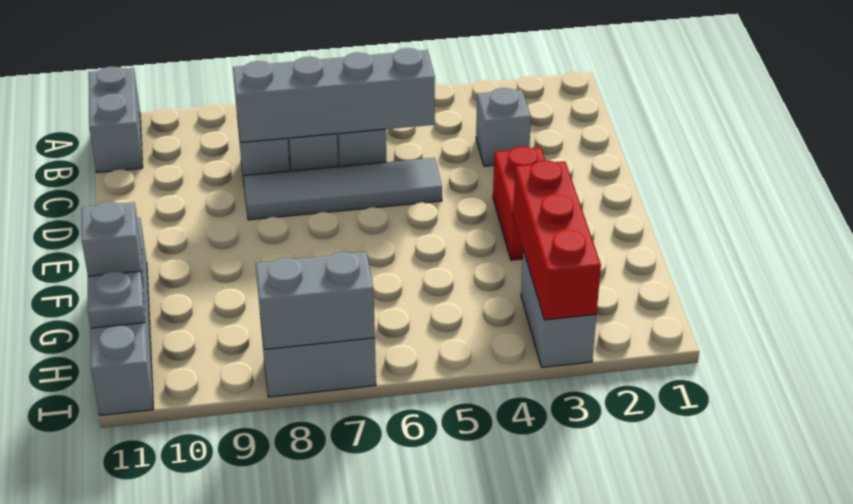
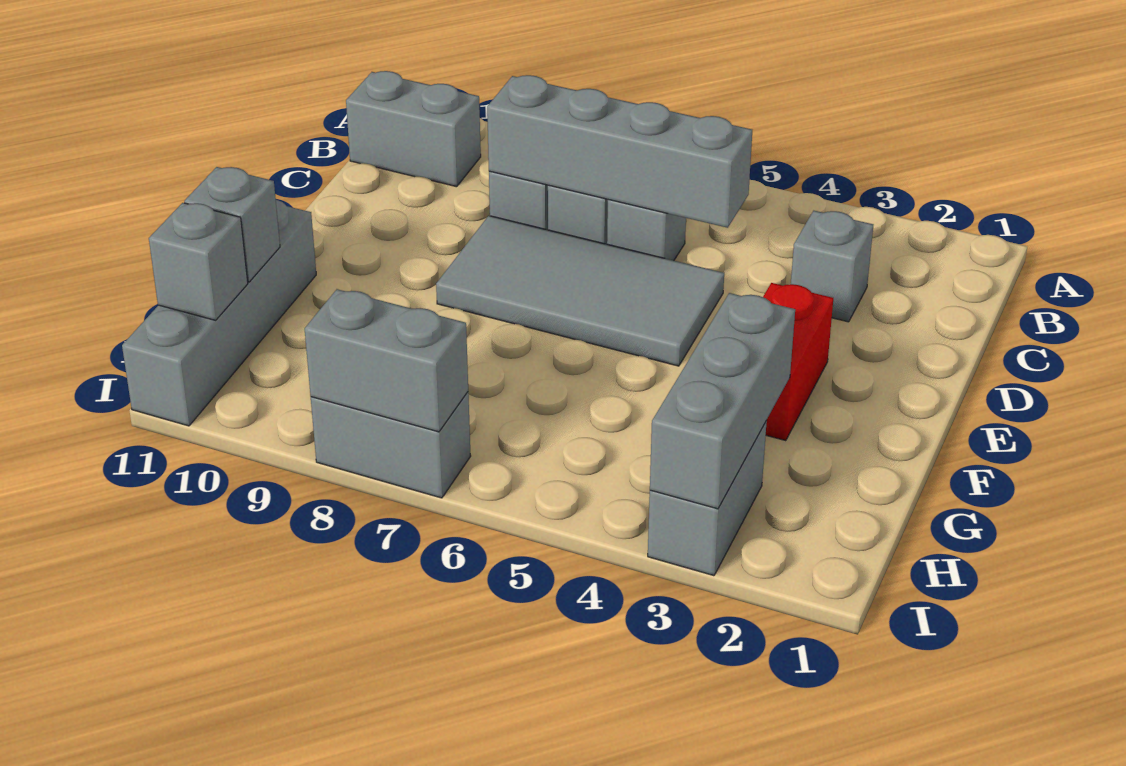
grey 1x2 brick [89,66,143,173] -> grey 1x2 brick turned to [346,71,481,187]
grey 1x4 tile [243,158,442,220] -> grey 2x4 tile [436,216,724,366]
red 1x3 brick [513,160,601,320] -> grey 1x3 brick [650,293,795,509]
grey 1x1 plate [88,271,145,328] -> grey 1x1 brick [149,203,248,320]

